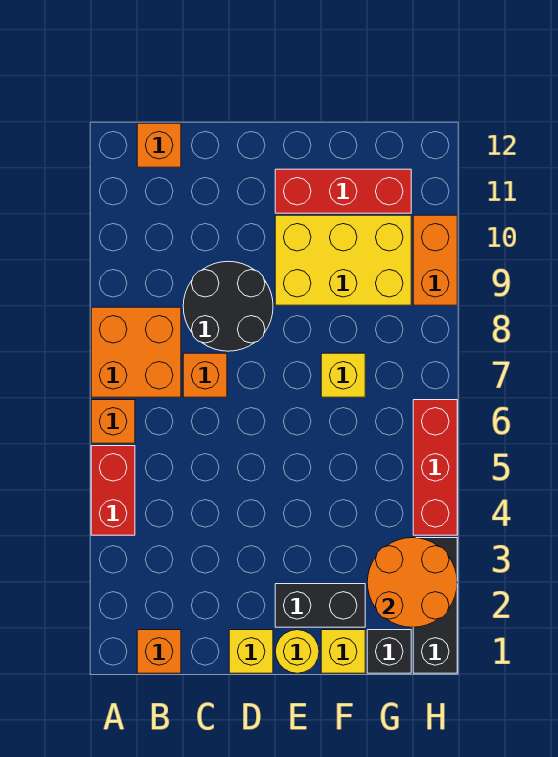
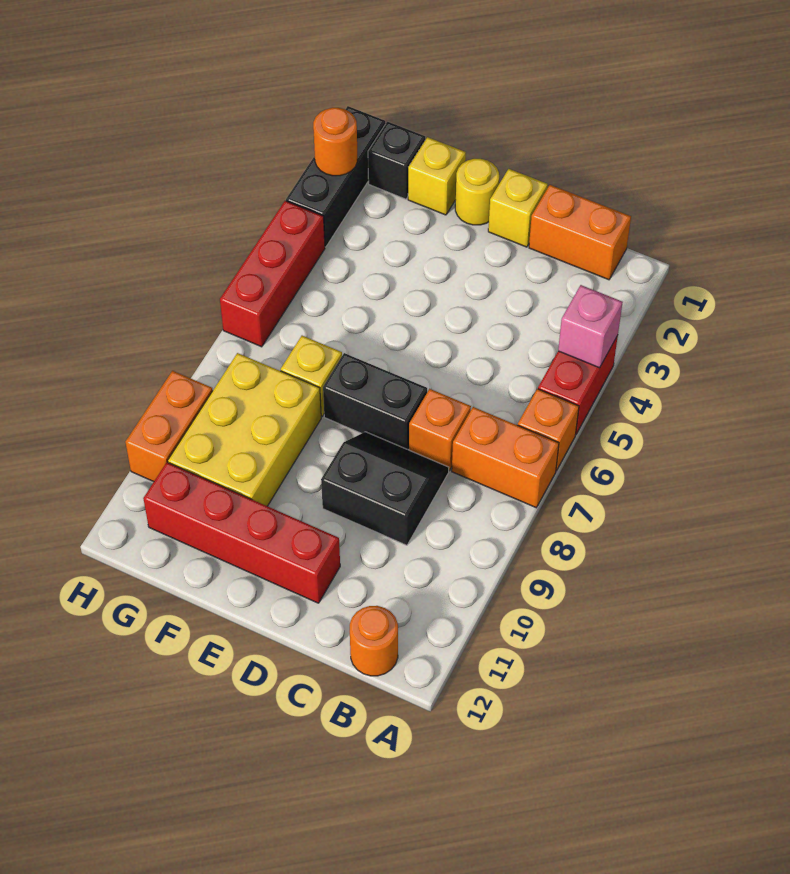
none -> pink 1x1 brick [558,285,623,368]
orange 2x2 brick [91,307,181,397] -> orange 1x2 brick [452,407,559,508]
orange 1x1 brick [137,630,181,673] -> orange 1x2 brick [529,185,631,280]
orange 1x1 brick [137,123,181,167] -> orange 1x1 round brick [350,606,398,676]
black 2x2 round brick [183,261,273,351] -> black 2x2 slope [321,432,449,545]
black 1x2 brick [275,584,365,627] -> black 1x2 brick moved to [323,353,427,450]
yellow 2x3 brick [275,215,411,305] -> yellow 2x3 brick turned to [168,353,321,506]
red 1x3 brick [275,169,411,213] -> red 1x4 brick [143,462,340,603]
orange 2x2 round brick [367,538,457,627] -> orange 1x1 round brick [313,108,357,176]

